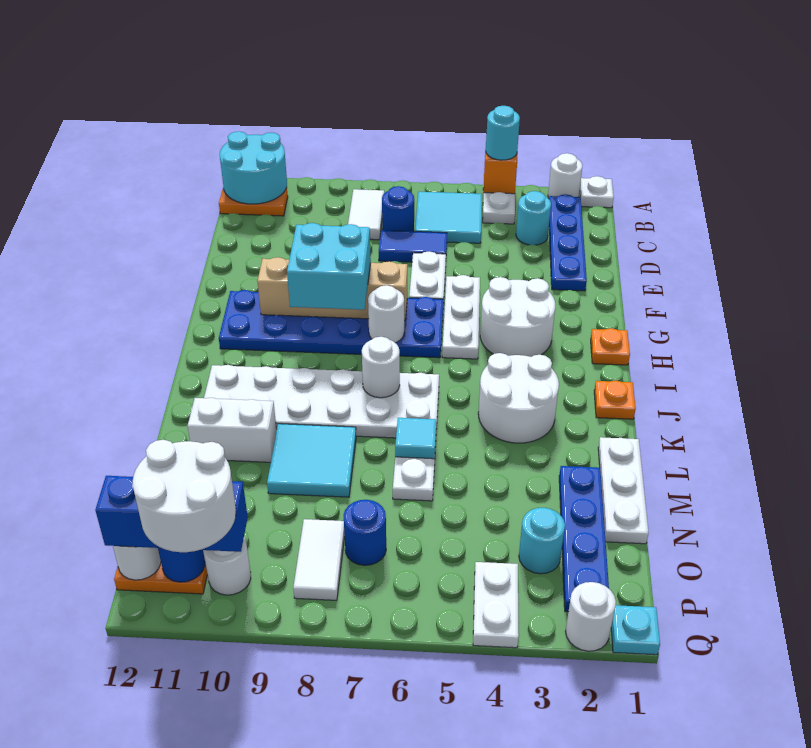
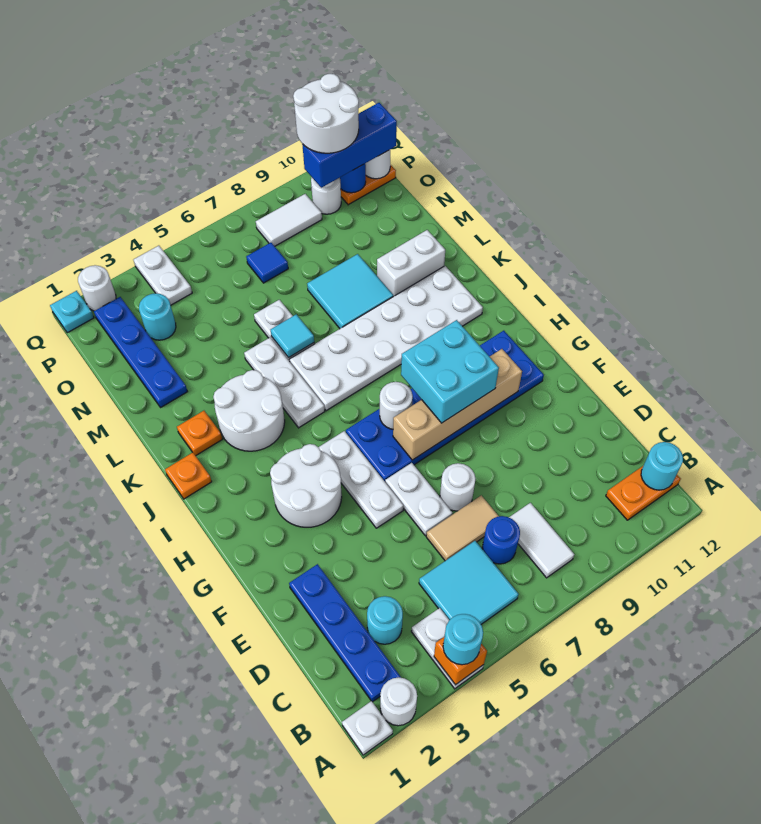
cyan 2x2 round brick [220,131,287,204] -> cyan 1x1 round brick [641,442,683,490]
blue 1x2 tile [379,230,447,262] -> tan 1x2 tile [426,495,499,561]
orange 1x1 plate [591,328,630,365] -> orange 1x1 plate moved to [177,411,222,456]
white 1x1 round brick [362,337,400,398] -> white 1x1 round brick moved to [440,463,476,511]
white 1x3 plate [598,437,649,544] -> white 1x3 plate moved to [244,338,325,428]
blue 1x1 round brick [344,500,386,565] -> blue 1x1 tile [246,243,288,283]
white 1x2 tile [293,519,345,600] -> white 1x2 tile turned to [256,194,322,246]

